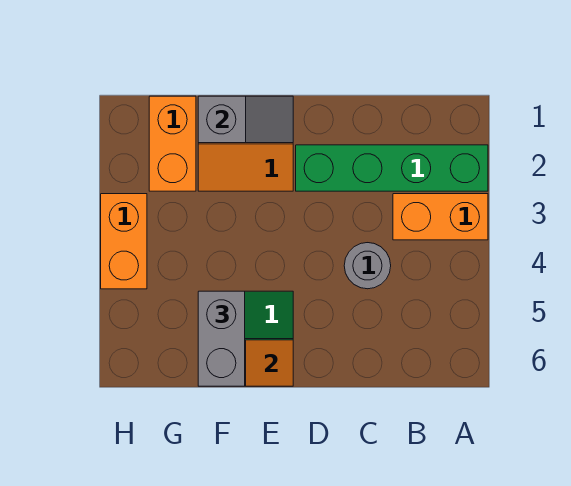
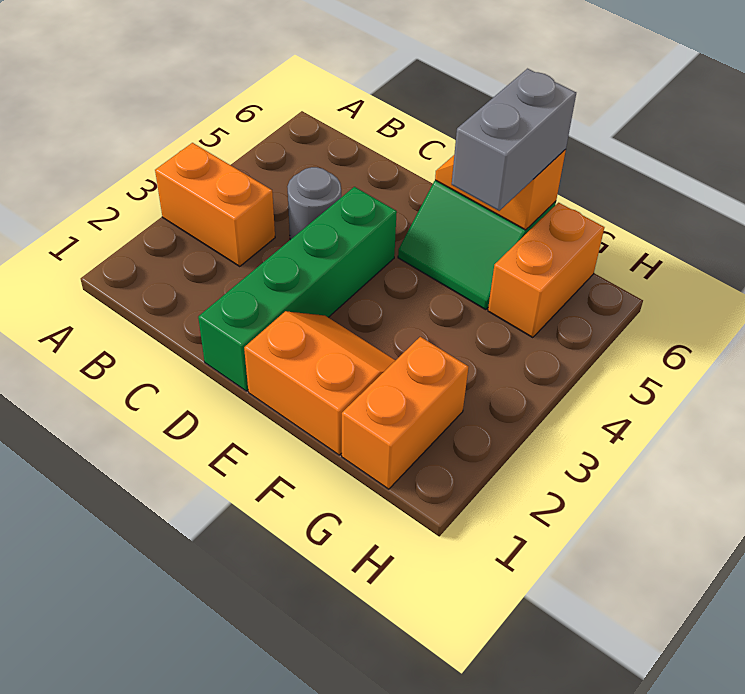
green 1x4 brick [296,145,488,191] -> green 1x4 brick turned to [198,187,397,391]
grey 1x2 slope [198,96,293,143] -> none
orange 1x2 brick [101,194,147,289] -> orange 1x2 brick moved to [488,203,604,338]

